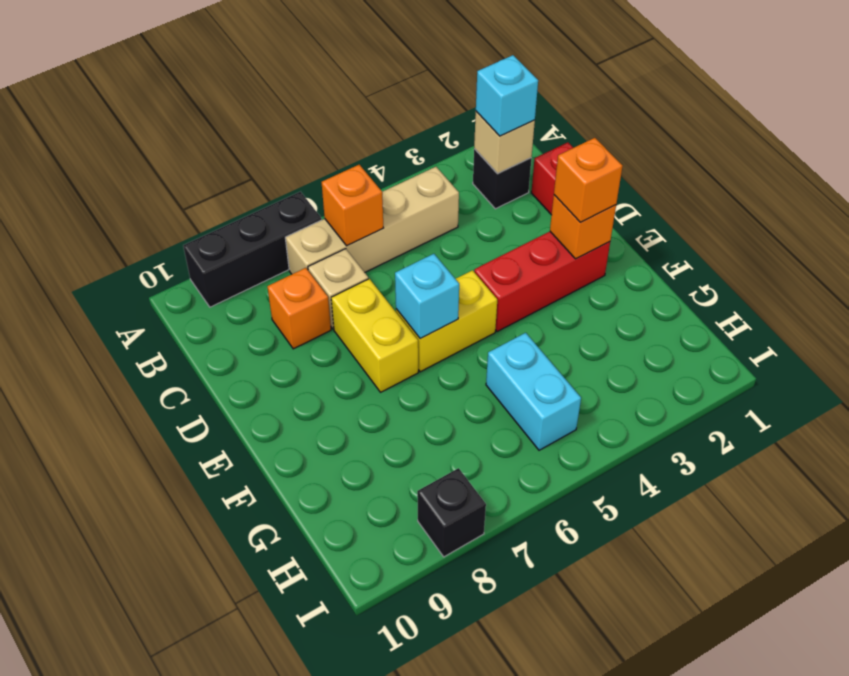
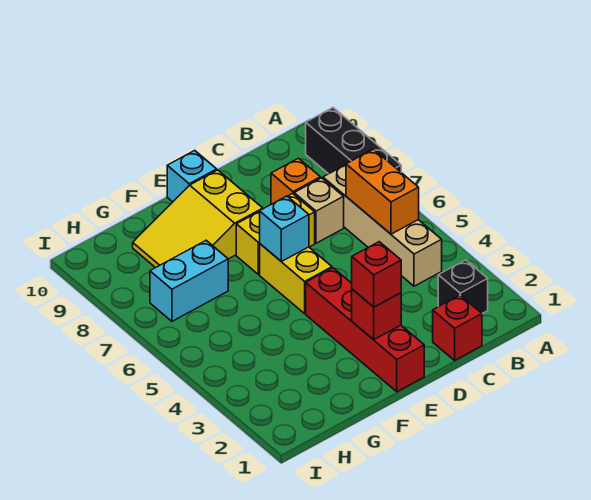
tan 1x1 brick [474,111,535,174] -> none
cyan 1x1 brick [476,55,538,136] -> cyan 1x1 brick moved to [167,151,217,202]
orange 1x1 brick [322,165,383,246] -> orange 1x2 brick [346,149,419,234]
red 1x3 brick [474,232,610,332] -> red 1x4 brick [306,268,424,392]
orange 1x1 brick [550,195,616,259] -> red 1x1 brick [352,289,401,340]
orange 1x1 brick [554,138,623,222] -> red 1x1 brick [352,242,401,307]
none -> yellow 2x3 slope [133,170,263,268]
cyan 1x2 brick [486,333,581,450] -> cyan 1x2 brick moved to [150,240,228,321]
black 1x1 brick [417,468,486,557] -> none

